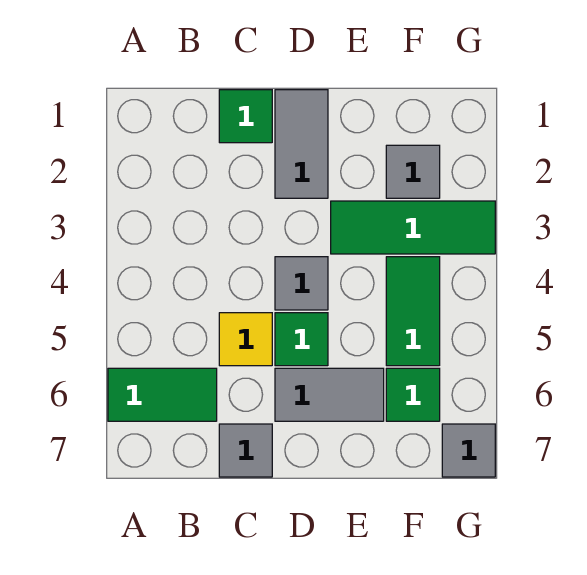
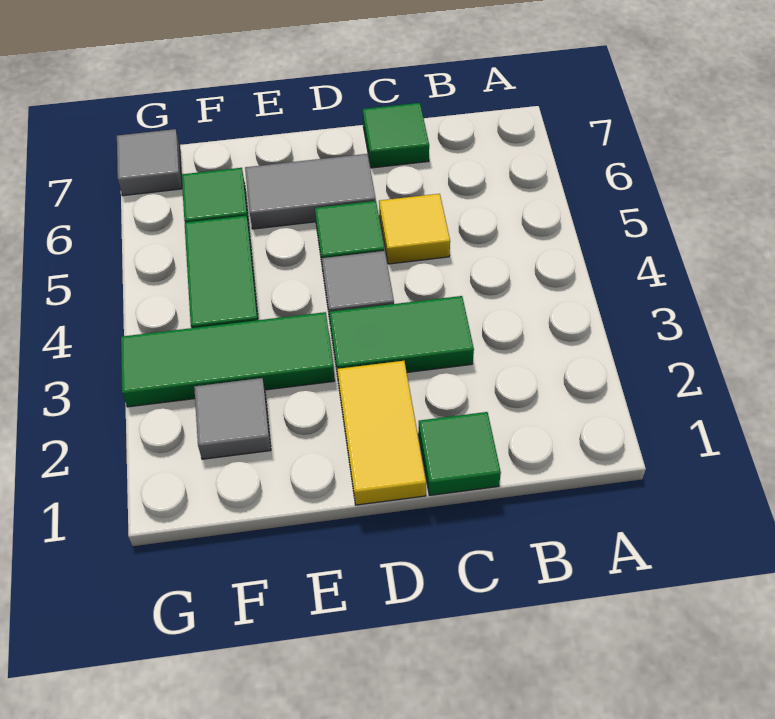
green 1x2 tile [108,368,217,421] -> green 1x2 tile moved to [329,296,474,376]
grey 1x1 tile [219,424,272,477] -> green 1x1 tile [363,103,429,168]
grey 1x2 tile [275,90,328,198] -> yellow 1x2 tile [337,361,426,505]

